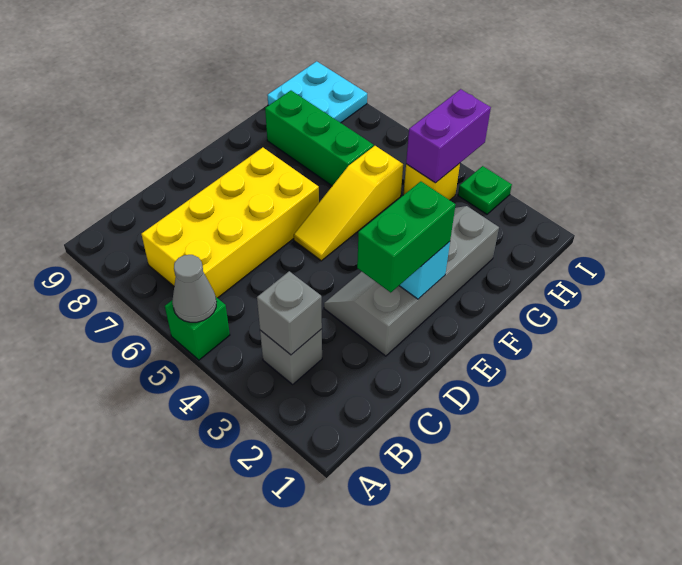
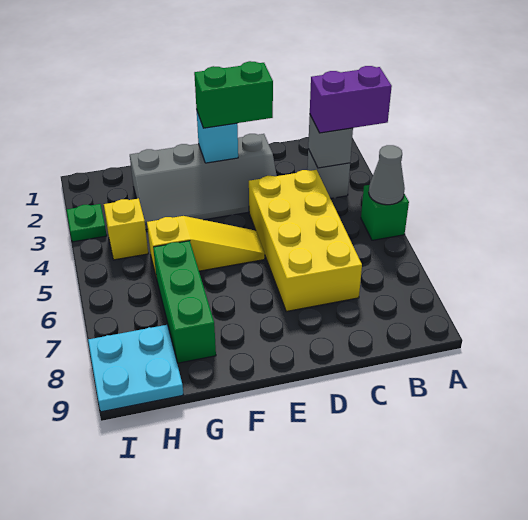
yellow 2x4 brick [141,148,319,298] -> yellow 2x4 brick turned to [249,170,362,312]
purple 1x2 brick [406,89,491,183] -> purple 1x2 brick moved to [310,66,392,133]

